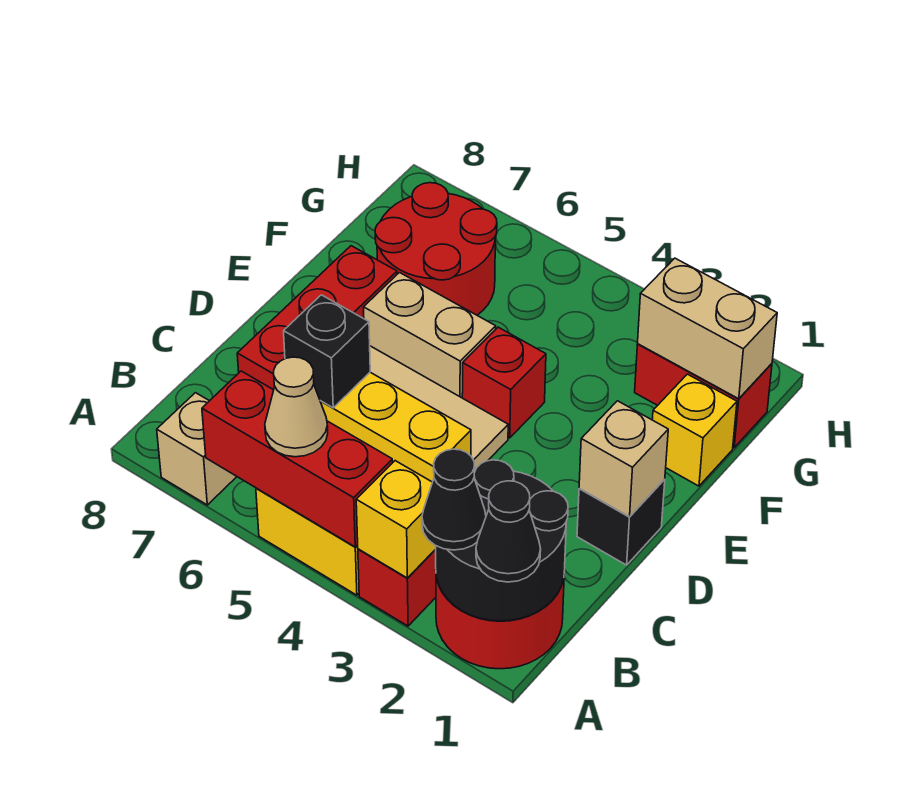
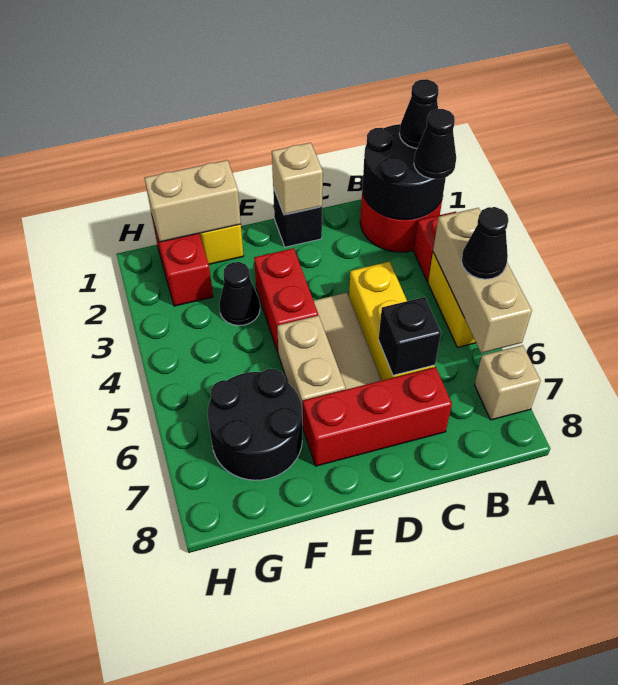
yellow 1x1 brick [356,461,436,578] -> none
red 1x3 brick [202,371,393,547] -> tan 1x3 brick [433,208,532,353]
tan 1x1 cone [265,357,328,457] -> black 1x1 cone [462,207,508,279]
red 1x1 brick [462,327,546,438] -> red 1x2 brick [254,248,318,352]
none -> black 1x1 cone [219,262,260,326]
red 2x2 round brick [375,183,497,315] -> black 2x2 round brick [208,369,302,480]
tan 1x2 brick [638,258,777,399] -> tan 1x2 brick turned to [145,160,241,242]

